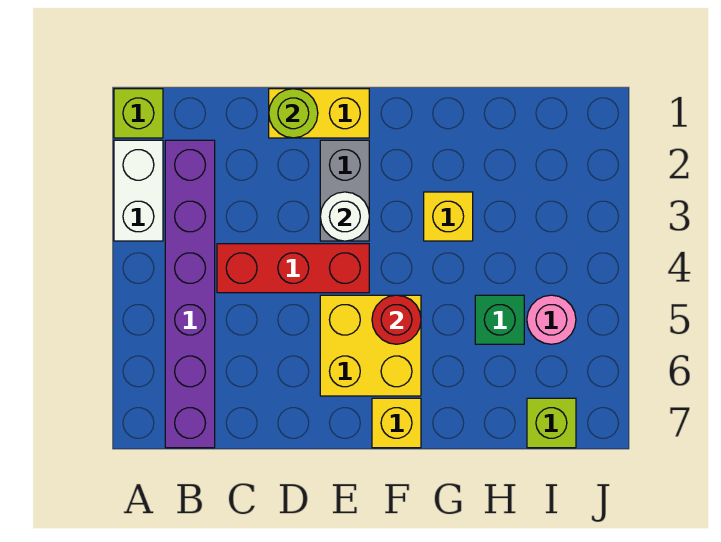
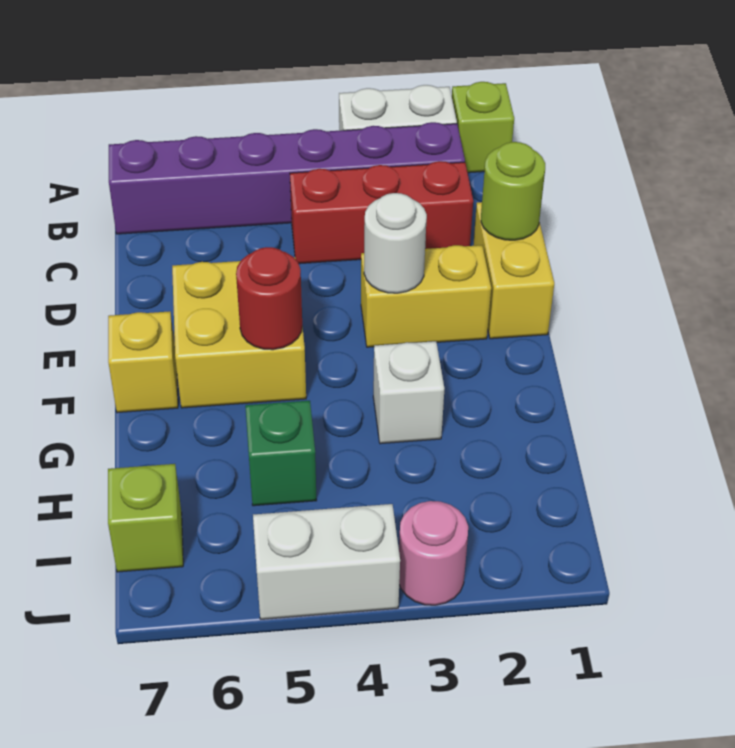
red 1x3 brick [217,244,369,293] -> red 1x3 brick turned to [290,161,473,264]
grey 1x2 brick [320,140,369,241] -> yellow 1x2 brick [361,245,491,347]
yellow 1x1 brick [424,192,473,241] -> white 1x1 brick [373,341,445,444]
pink 1x1 round brick [527,295,576,344] -> pink 1x1 round brick moved to [399,501,468,605]
none -> white 1x2 brick [253,504,400,619]

